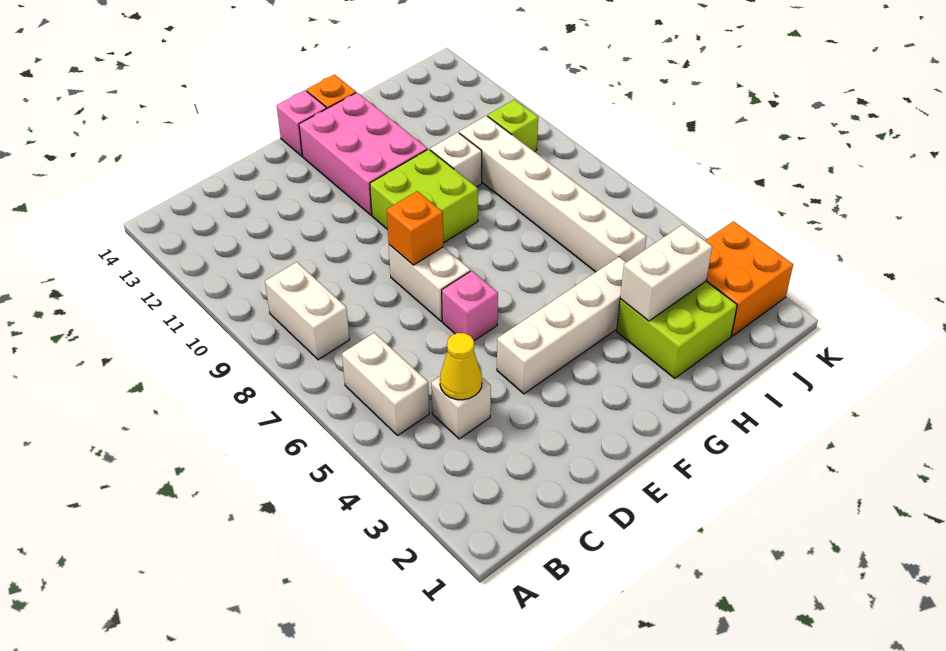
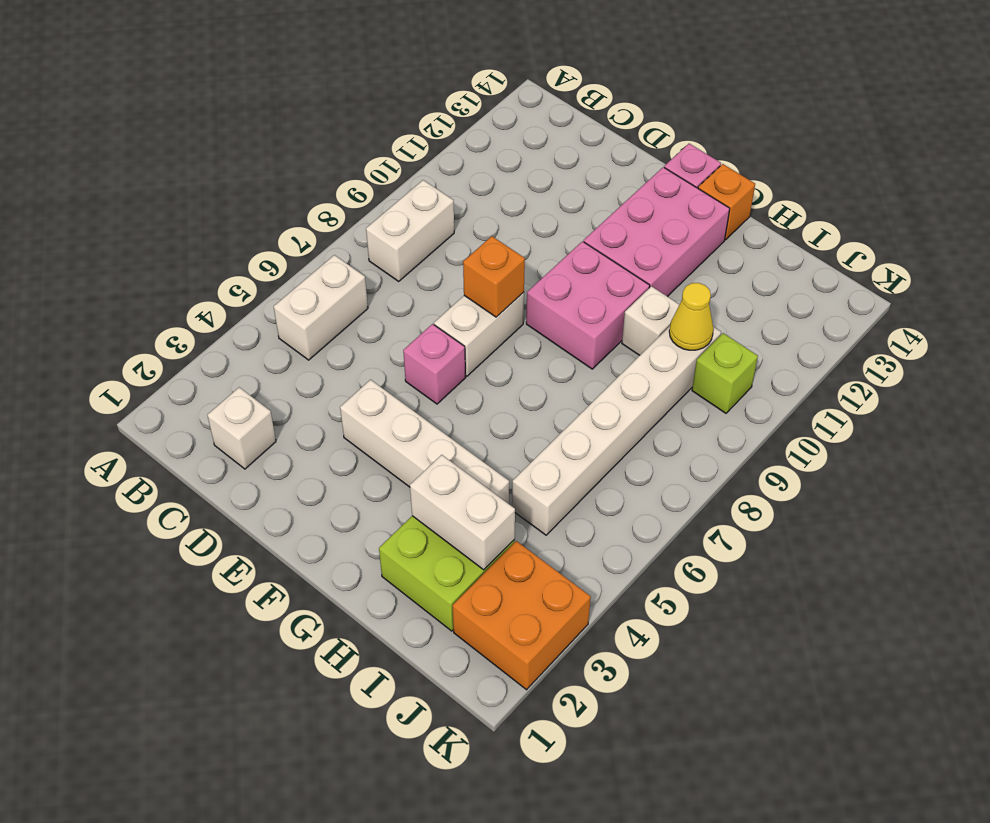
white 1x1 brick [431,377,491,439] -> white 1x1 brick moved to [207,387,276,469]
yellow 1x1 cone [440,333,482,400] -> yellow 1x1 cone moved to [669,283,713,350]
lime 2x2 brick [370,149,478,243] -> pink 2x2 brick [526,241,650,369]

